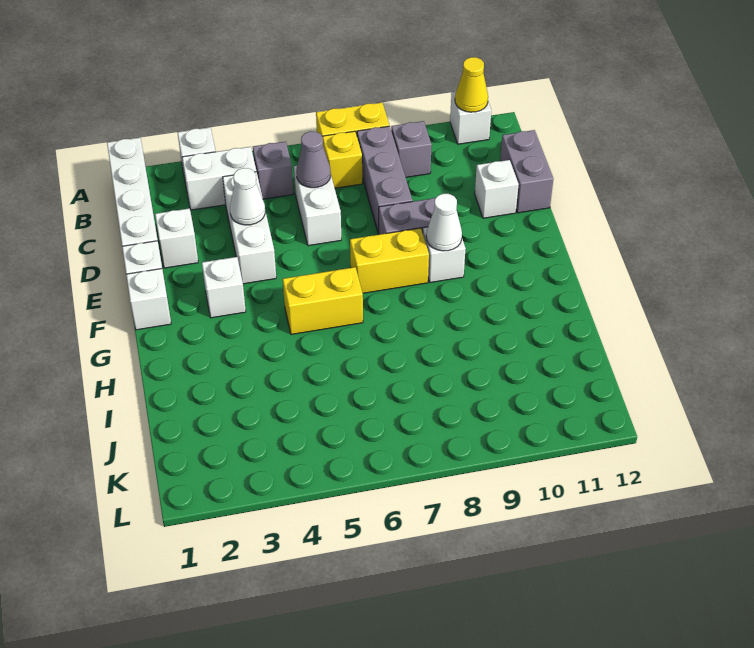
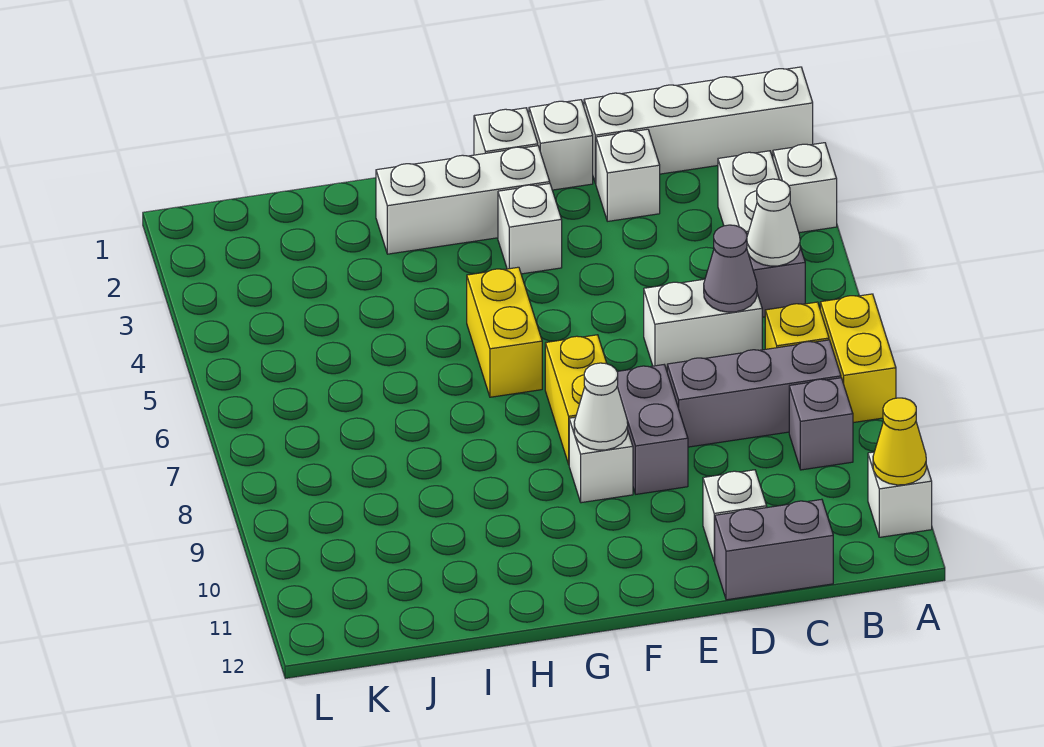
white 1x3 brick [223,172,276,284] -> white 1x3 brick moved to [376,146,550,254]
white 1x1 cone [230,168,265,225] -> white 1x1 cone moved to [747,179,800,266]

